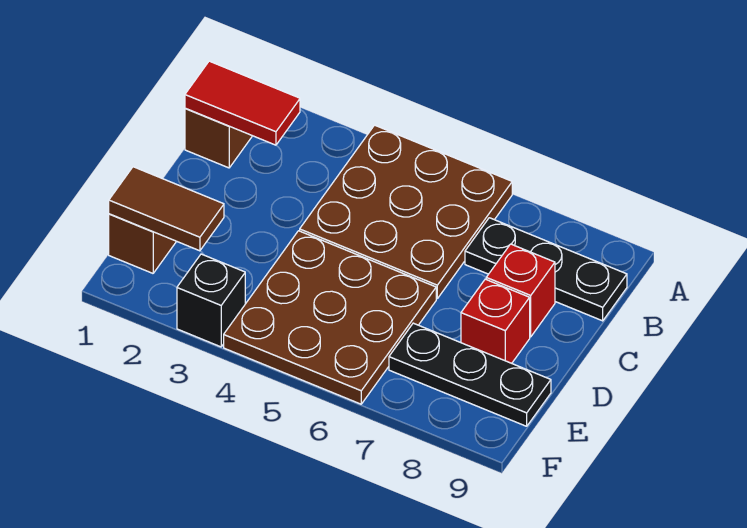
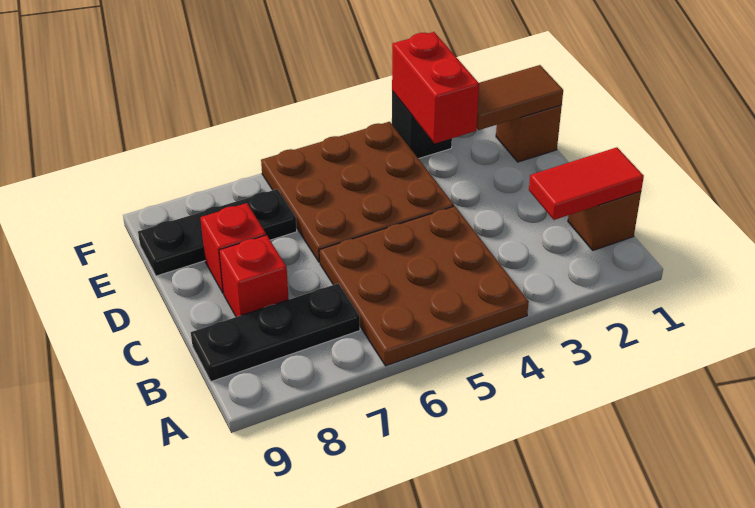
none -> red 1x2 brick [392,32,479,144]

